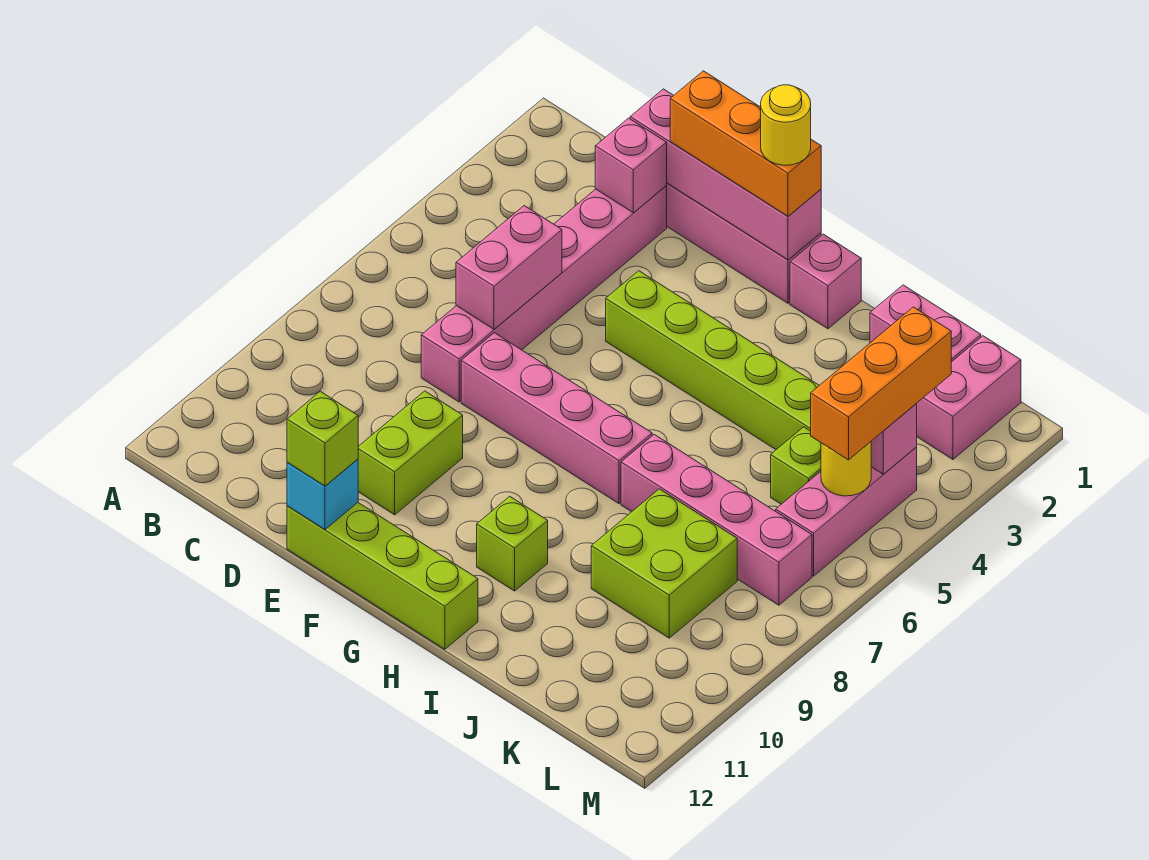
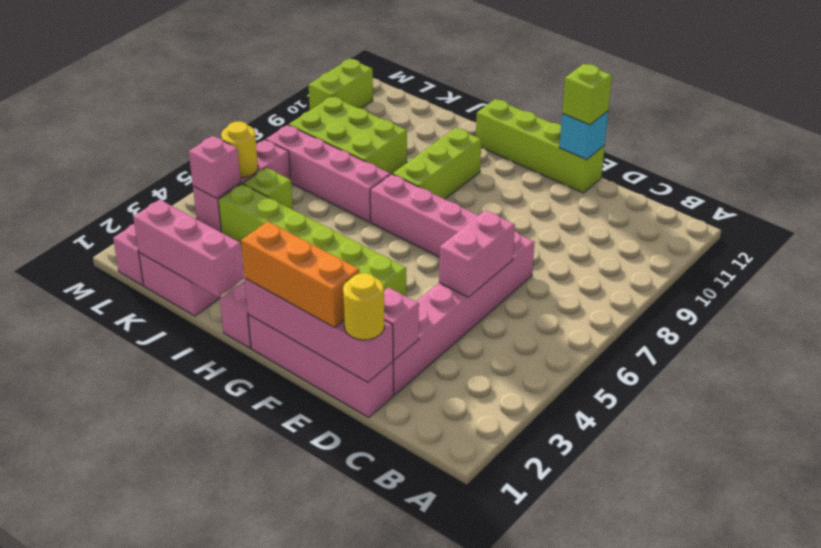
lime 1x2 brick [358,391,463,515] -> lime 1x2 brick moved to [309,59,373,110]
yellow 1x1 round brick [761,85,811,165] -> yellow 1x1 round brick moved to [343,273,385,340]
lime 1x1 brick [477,496,548,591] -> lime 1x3 brick [393,128,481,199]
none -> pink 1x3 brick [133,200,244,297]
lime 2x2 brick [591,489,737,638] -> lime 2x3 brick [289,96,407,175]
orange 1x3 brick [811,307,951,460] -> none

